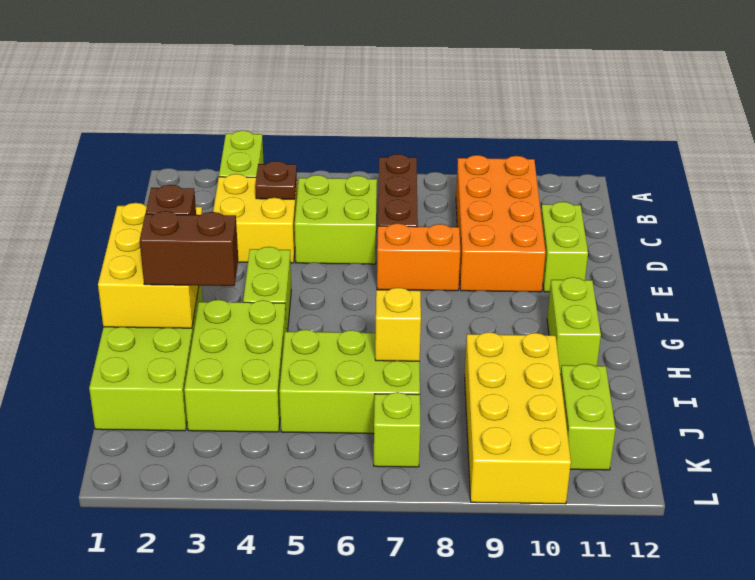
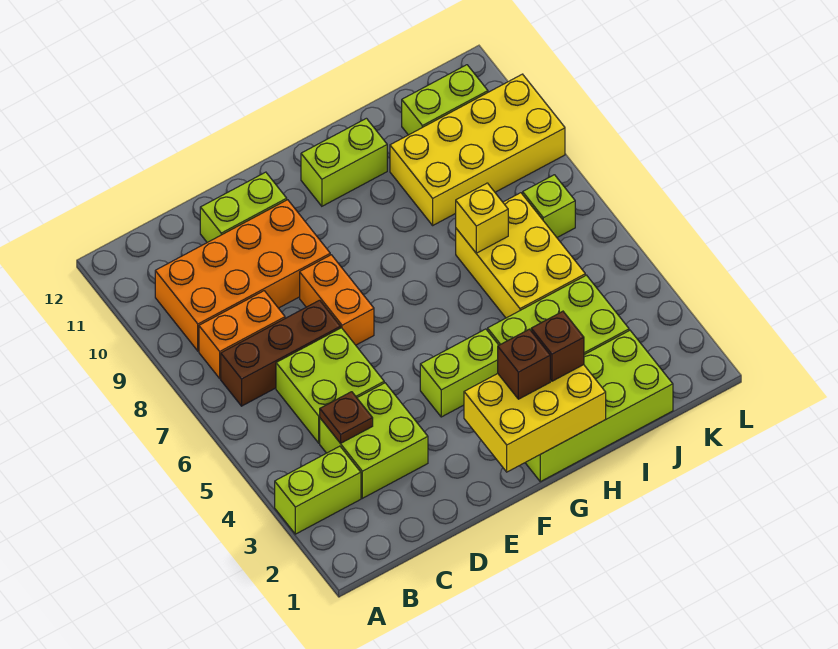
none -> orange 1x2 brick [199,291,285,378]
yellow 2x2 brick [213,174,297,263] -> lime 2x2 brick [320,383,428,498]
brown 1x2 brick [140,211,238,286] -> brown 1x1 brick [531,311,584,381]
lime 2x3 brick [279,330,420,434] -> yellow 2x3 brick [456,193,585,318]

